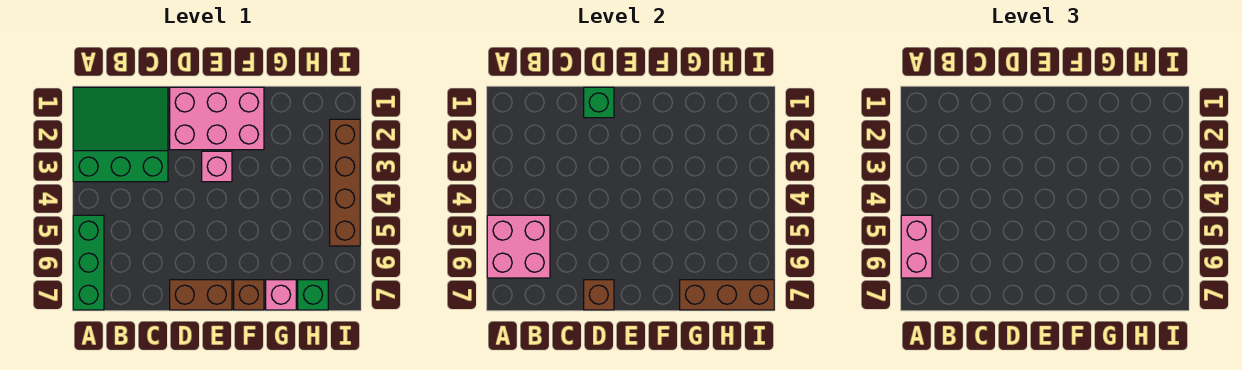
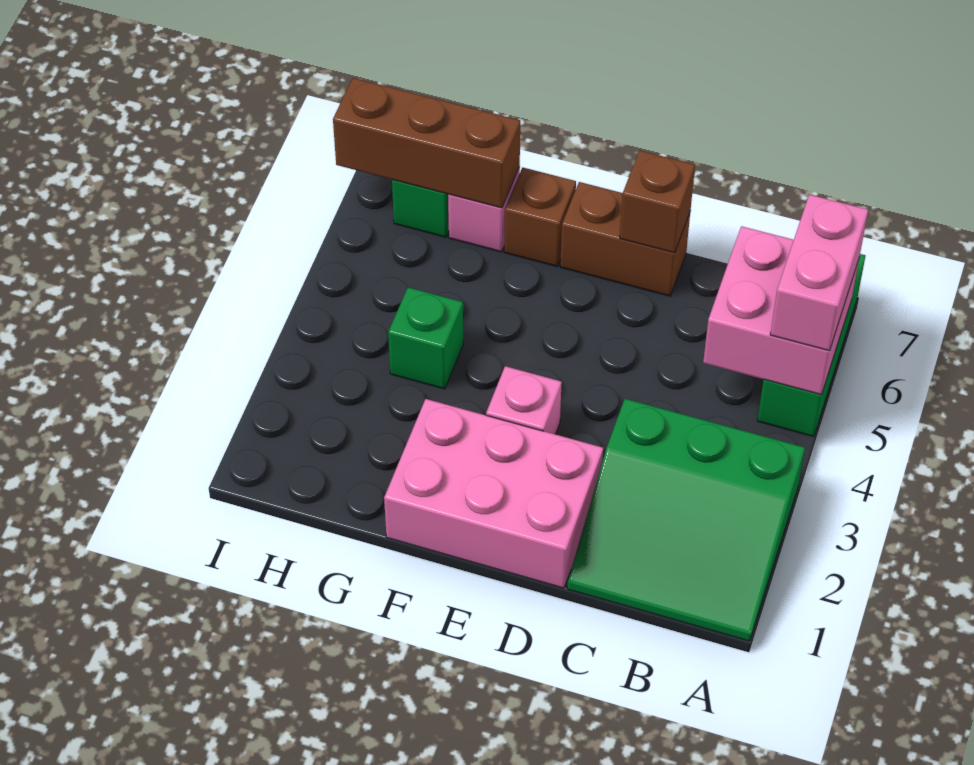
green 1x1 brick [584,87,614,118] -> green 1x1 brick moved to [388,287,463,389]
brown 1x4 brick [330,119,360,246] -> none

